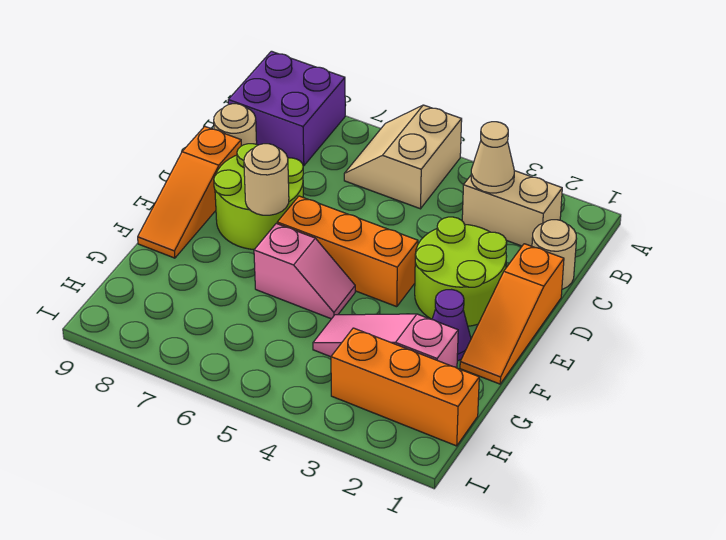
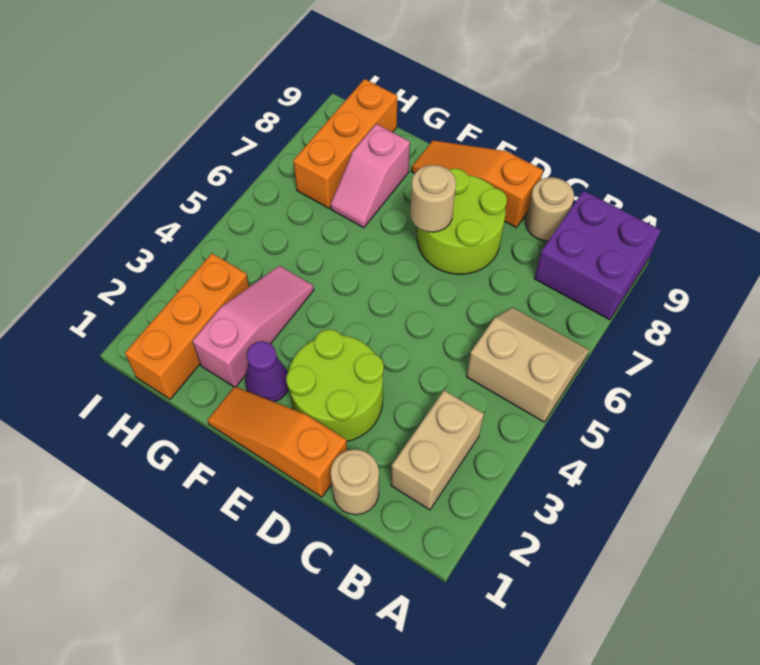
tan 1x1 cone [471,122,514,193] -> none
orange 1x3 brick [277,196,418,307] -> orange 1x3 brick moved to [293,79,397,208]
pink 1x2 slope [254,223,355,319] -> pink 1x2 slope moved to [331,124,410,228]

